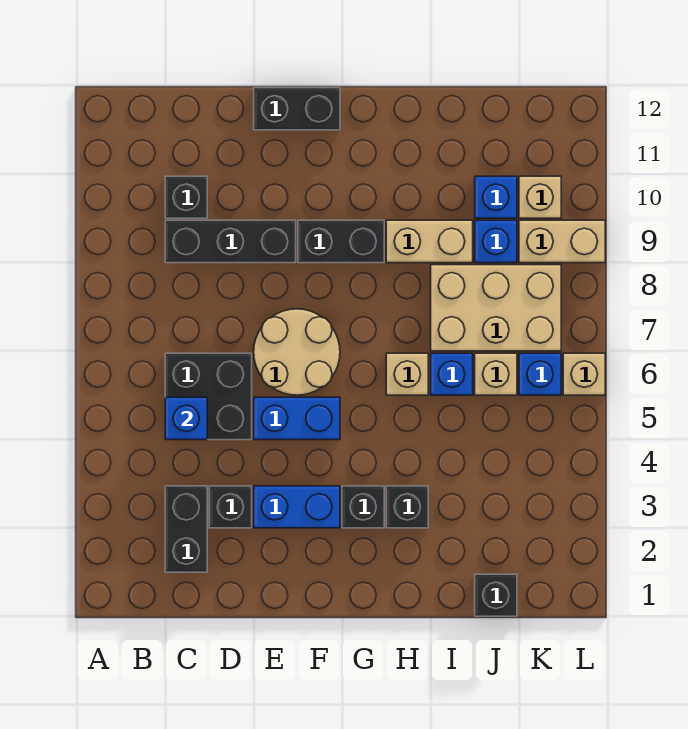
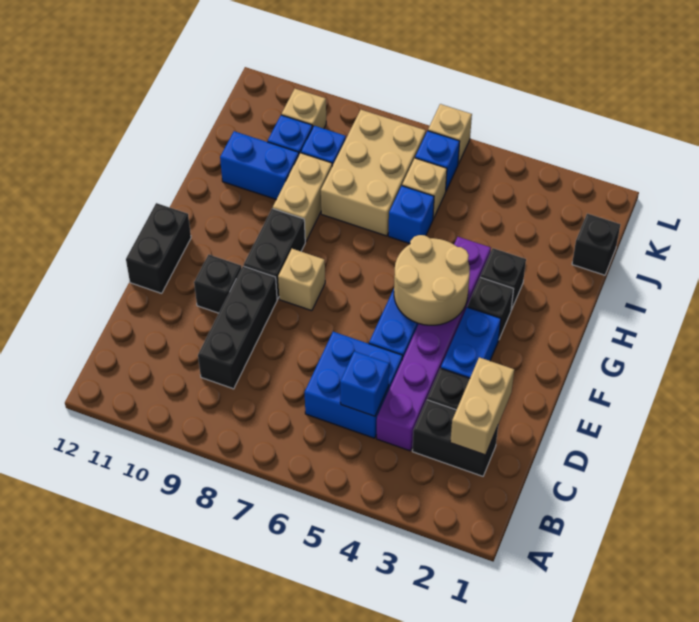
none -> purple 1x6 brick [377,237,491,451]
black 2x2 brick [165,353,252,440] -> blue 2x2 brick [304,332,403,438]
black 1x1 brick [165,176,207,218] -> black 1x1 brick moved to [194,255,241,313]
tan 2x2 round brick [254,309,340,395] -> tan 2x2 round brick moved to [394,235,470,325]
tan 1x1 brick [386,353,428,395] -> tan 1x1 brick moved to [278,249,325,311]
none -> blue 1x2 brick [220,131,299,200]
tan 1x2 brick [519,220,605,263] -> tan 1x2 brick moved to [450,357,514,455]

